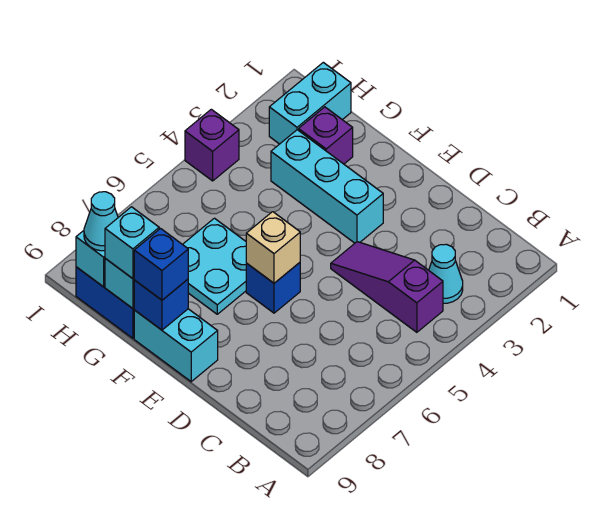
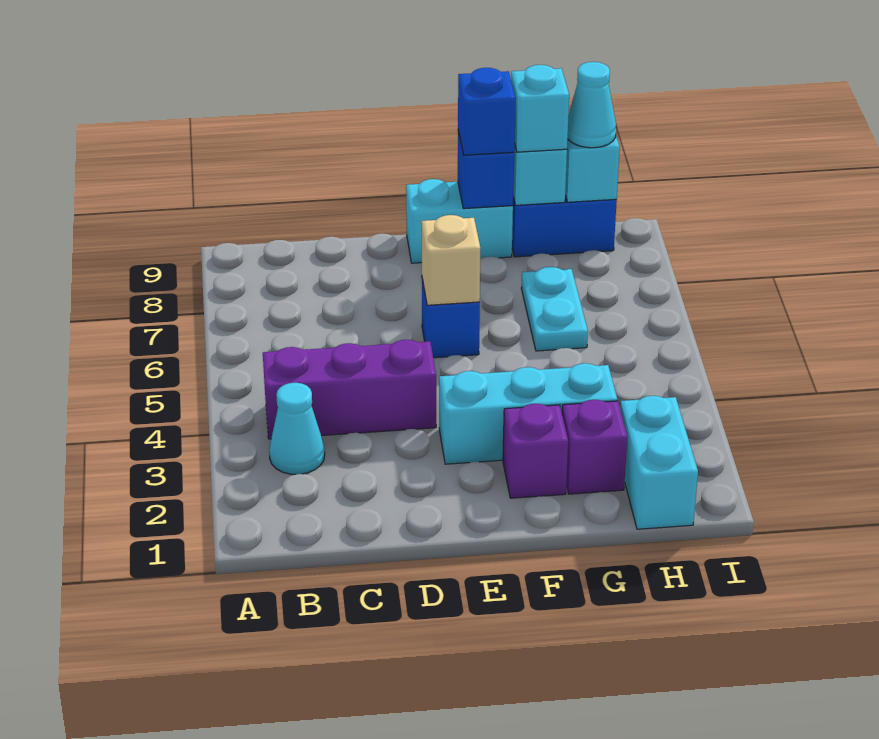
purple 1x3 slope [331,242,443,332] -> purple 1x3 brick [263,340,436,439]
cyan 2x2 plate [183,218,246,314] -> cyan 1x2 plate [521,267,588,351]
purple 1x1 brick [185,109,239,181] -> purple 1x1 brick moved to [503,404,568,498]

